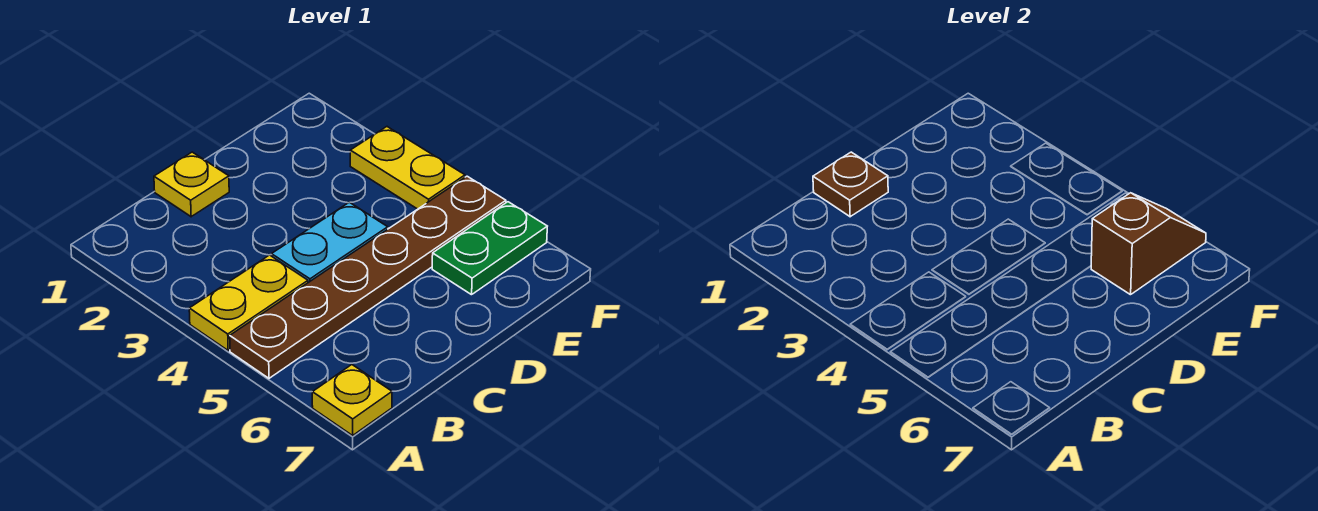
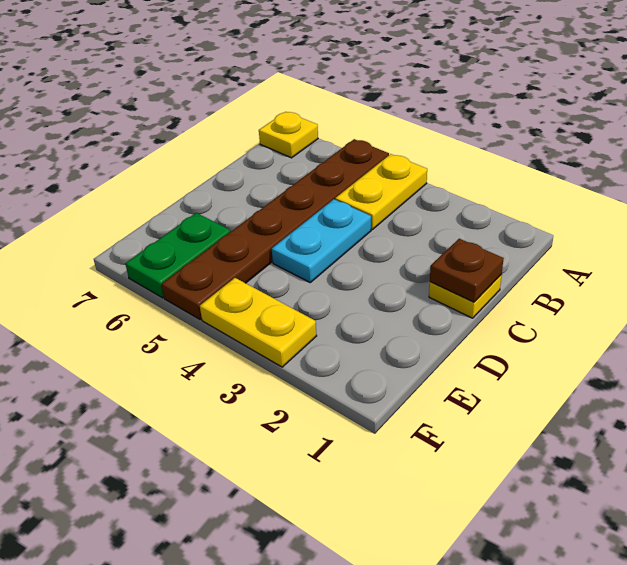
brown 1x2 slope [1091,193,1206,295] -> none

